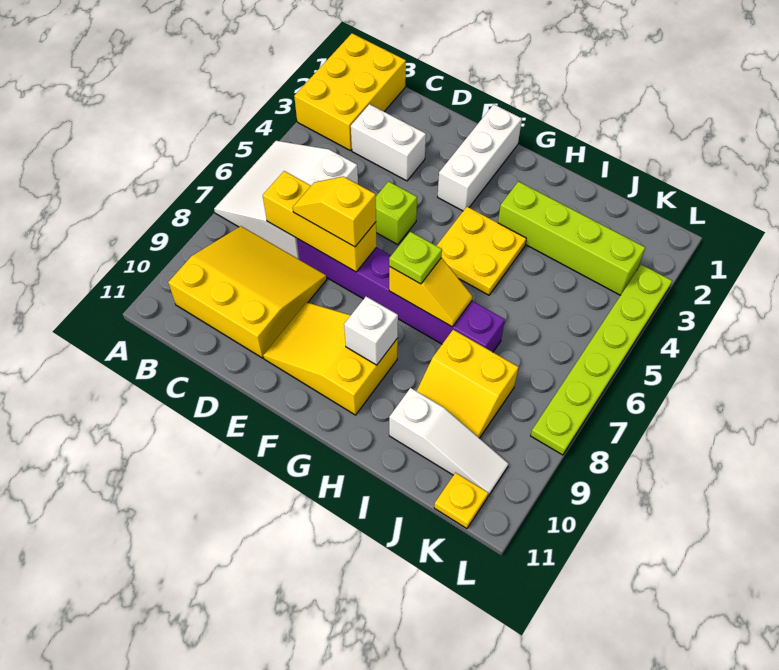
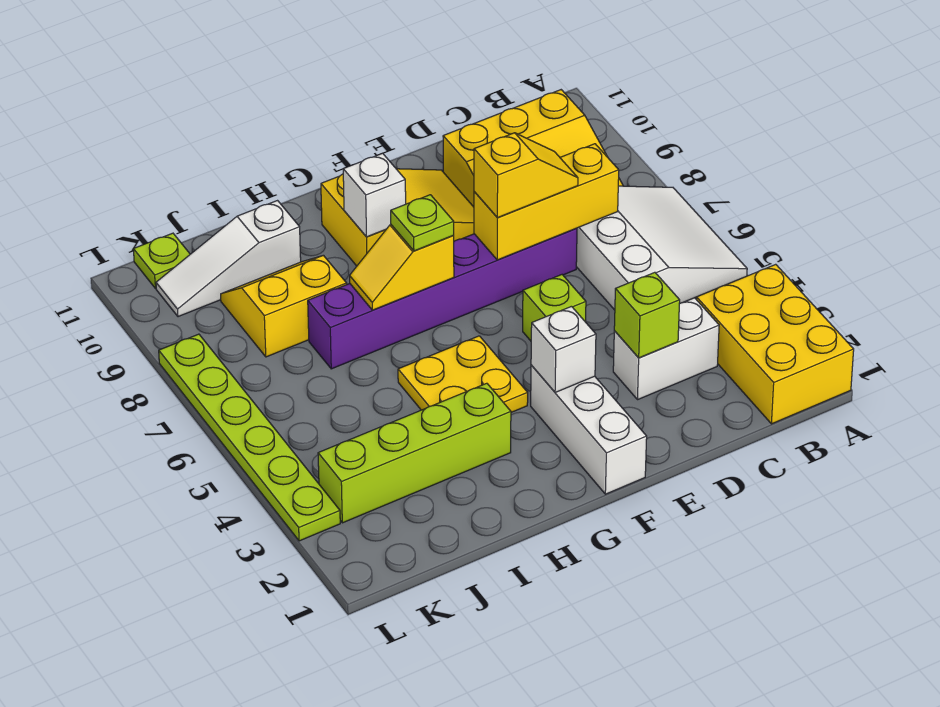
none -> lime 1x1 brick [614,272,680,358]
none -> white 1x1 brick [531,306,596,393]
yellow 1x1 plate [434,473,488,529] -> lime 1x1 plate [133,233,190,288]

